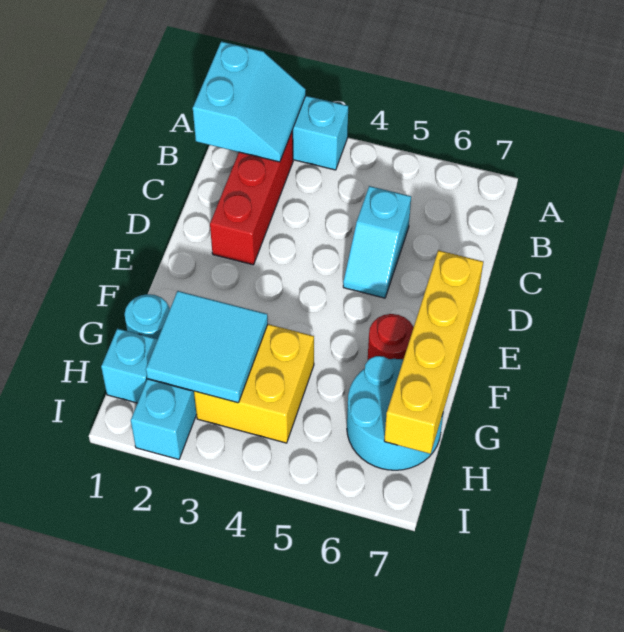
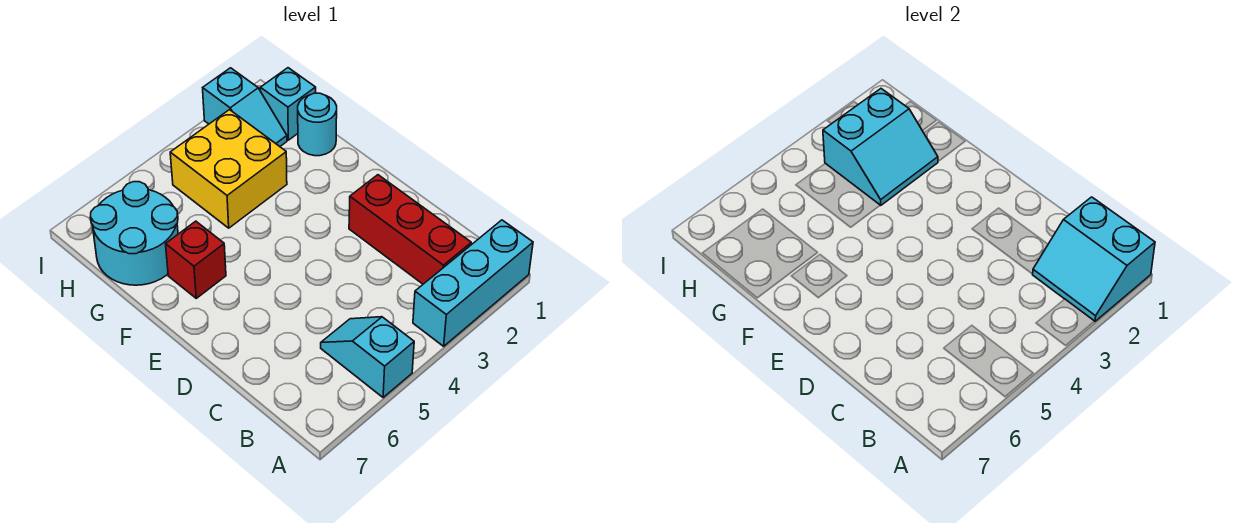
cyan 1x2 slope [343,186,411,298] -> cyan 1x2 slope moved to [321,317,414,398]
yellow 1x4 brick [384,250,483,454] -> none
red 1x1 round brick [368,314,414,360] -> red 1x1 brick [166,221,226,298]
cyan 2x2 tile [146,291,268,403] -> cyan 2x2 slope [823,89,938,205]

